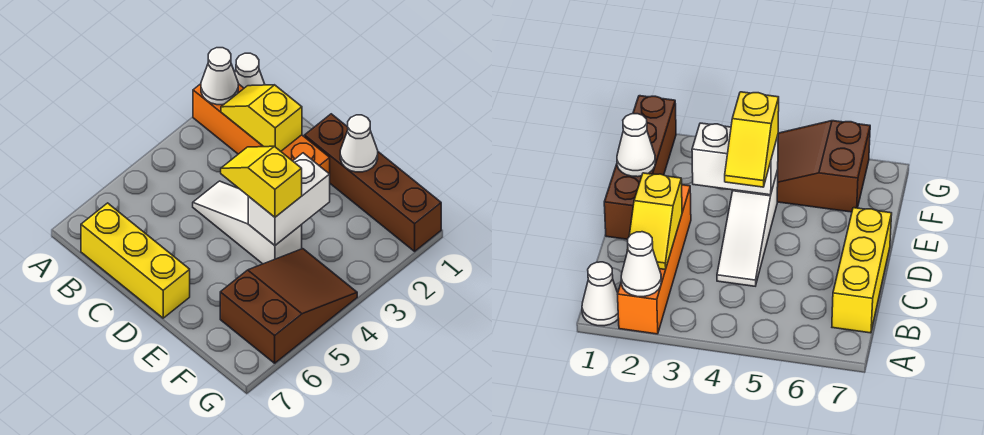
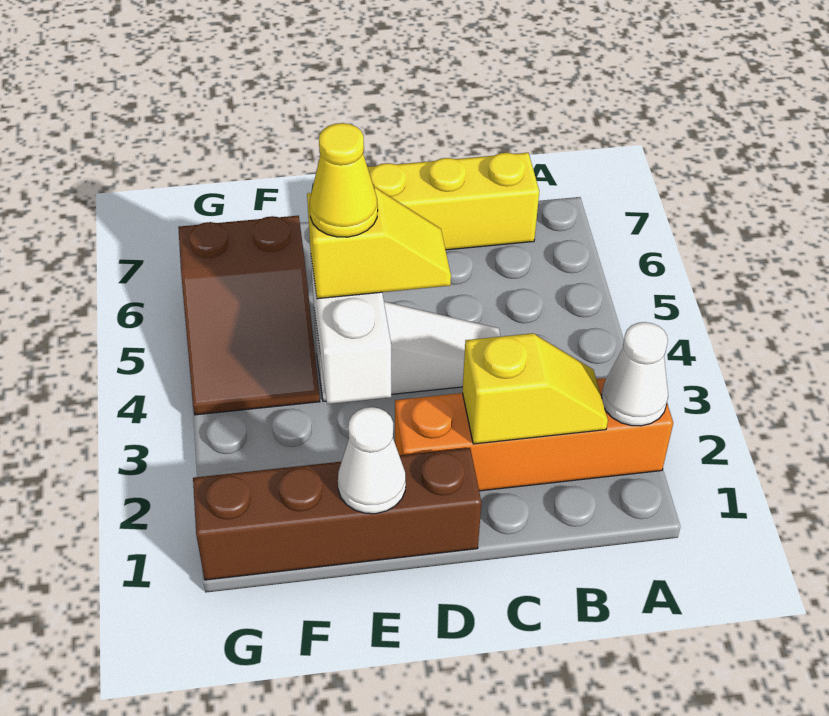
white 1x1 cone [235,53,265,88] -> none
none -> yellow 1x1 cone [310,123,378,237]

